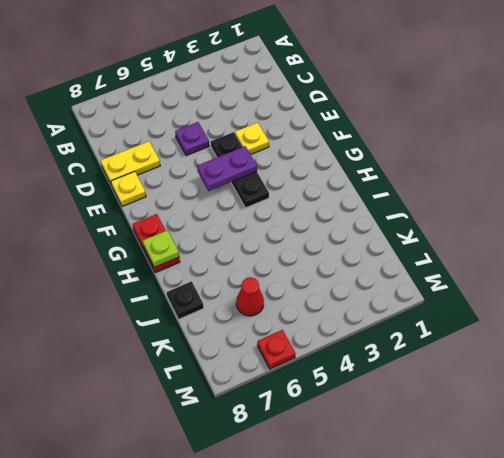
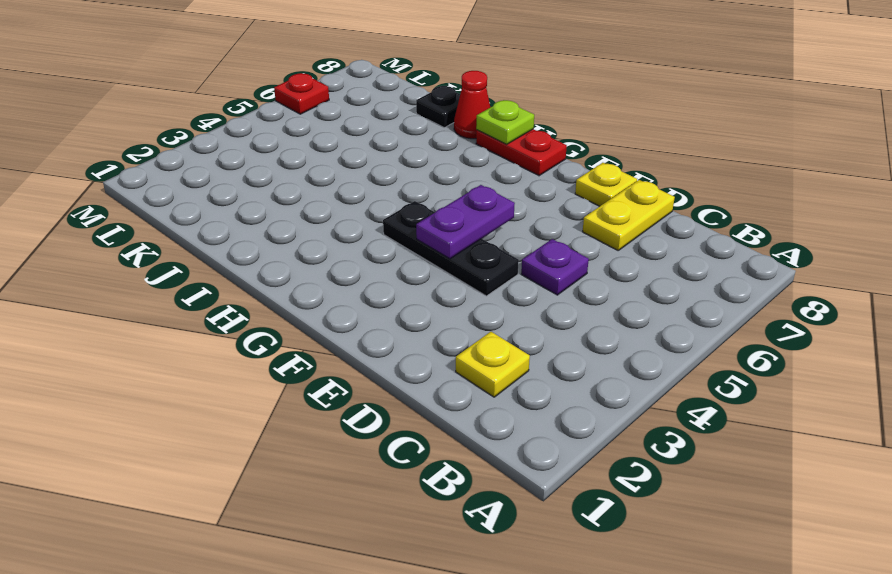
yellow 1x1 plate [235,123,269,155] -> yellow 1x1 plate moved to [456,332,530,397]
red 1x1 cone [236,277,264,316] -> red 1x1 cone moved to [454,71,490,139]

